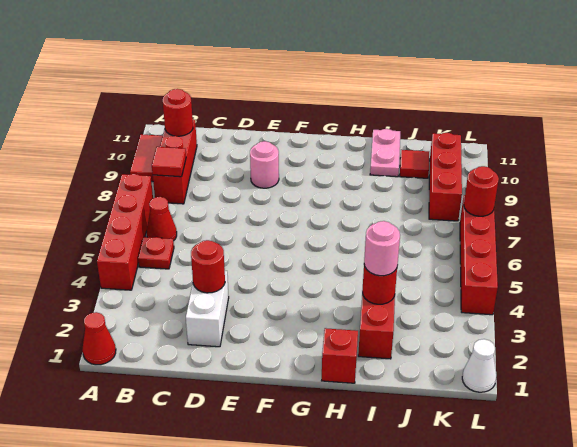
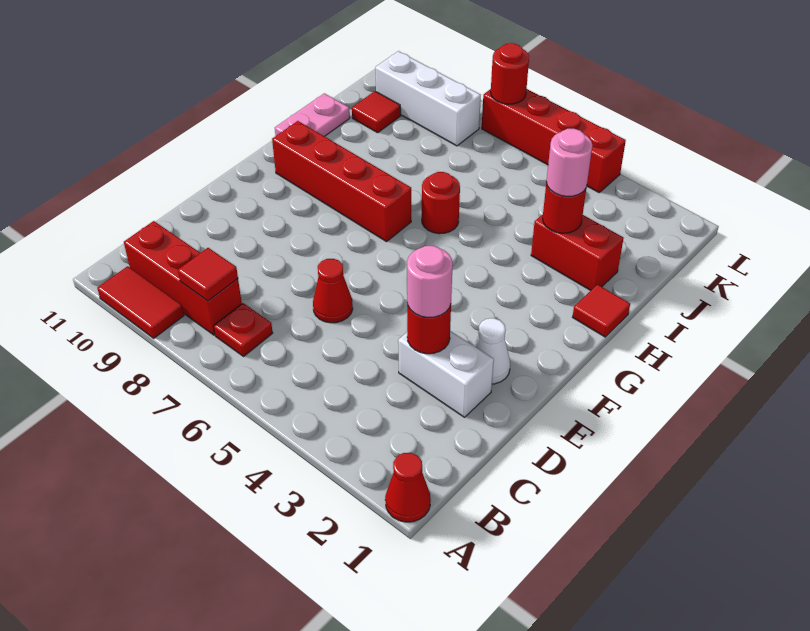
red 1x4 brick [97,174,153,290] -> red 1x4 brick moved to [272,121,411,242]
red 1x1 plate [138,237,174,269] -> red 1x1 plate moved to [214,303,273,356]
red 1x1 cone [147,197,177,241] -> red 1x1 cone moved to [313,259,353,323]
red 1x1 round brick [163,89,193,136] -> red 1x1 round brick moved to [422,172,460,234]
pink 1x1 round brick [250,141,279,188] -> pink 1x1 round brick moved to [407,246,453,318]
red 1x1 brick [322,328,358,383] -> red 1x1 tile [573,285,630,337]
pink 1x2 plate [370,129,400,177] -> pink 1x2 plate turned to [275,93,350,136]
red 1x3 brick [429,133,462,221] -> white 1x3 brick [375,51,481,146]
white 1x1 cone [462,339,496,392] -> white 1x1 cone moved to [475,318,510,384]

